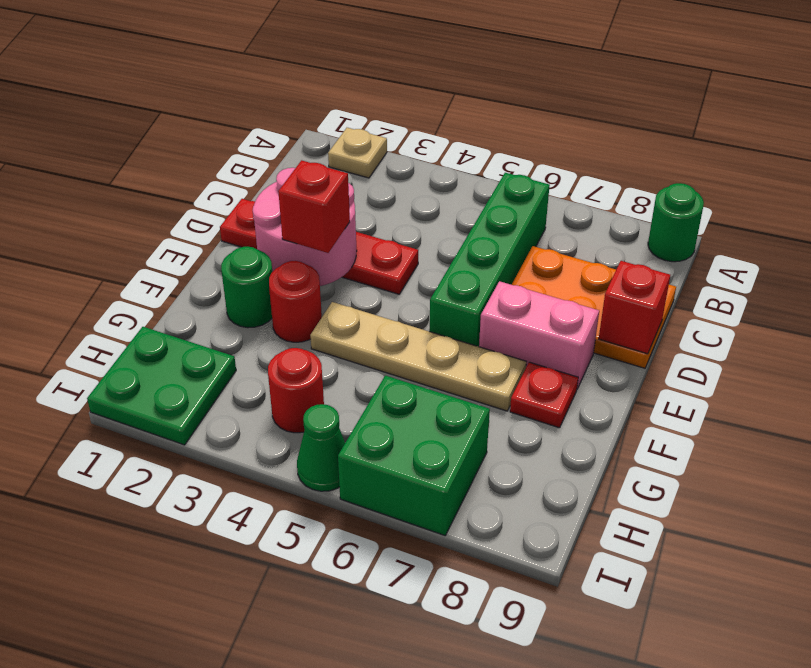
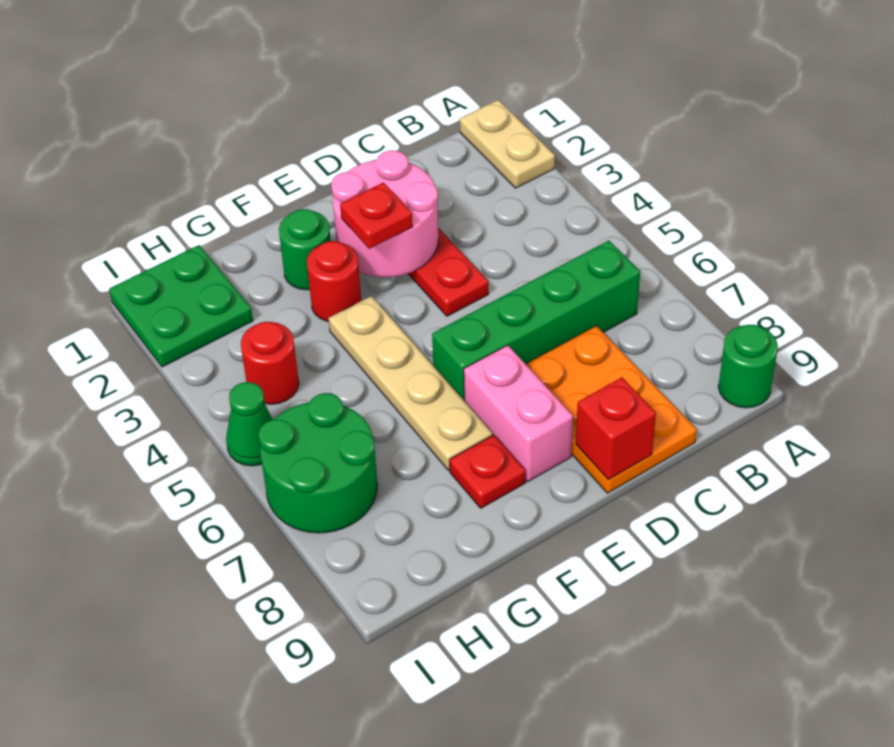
tan 1x1 plate [328,128,387,178] -> tan 1x2 plate [460,100,555,188]
red 1x1 brick [278,160,350,253] -> red 1x1 plate [340,182,413,249]
green 2x2 brick [338,375,490,535] -> green 2x2 round brick [259,393,377,533]

